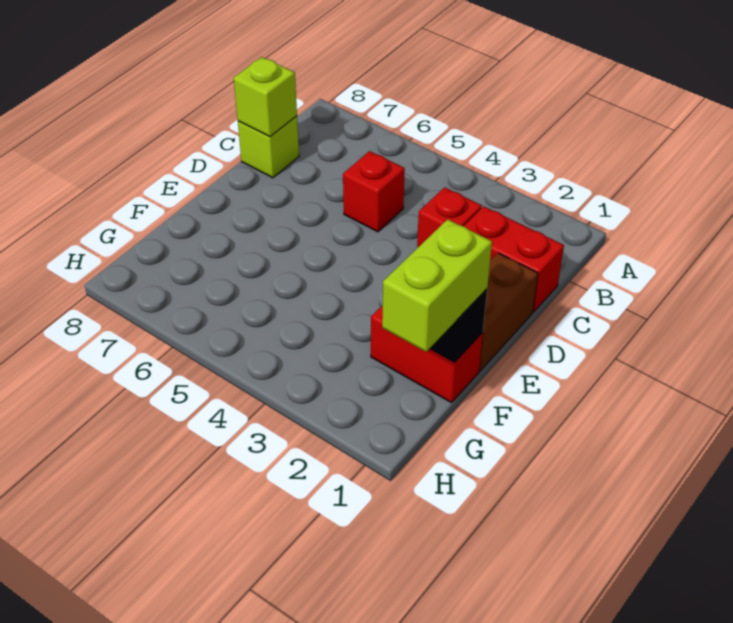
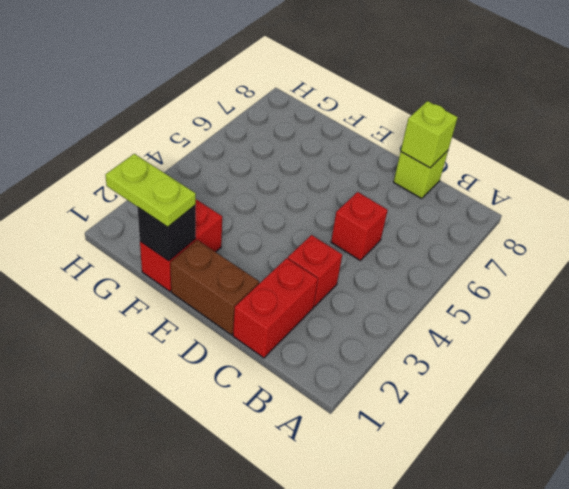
lime 1x2 brick [382,219,492,352] -> lime 1x2 plate [105,154,196,227]

